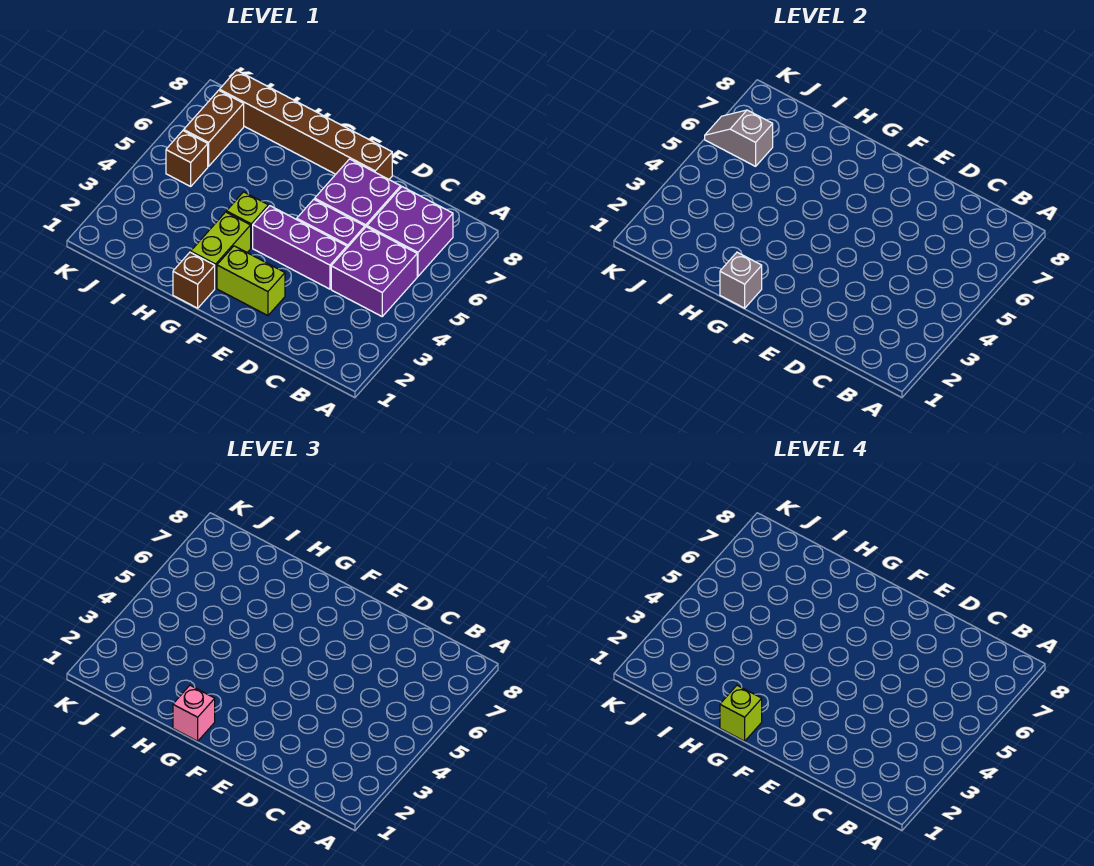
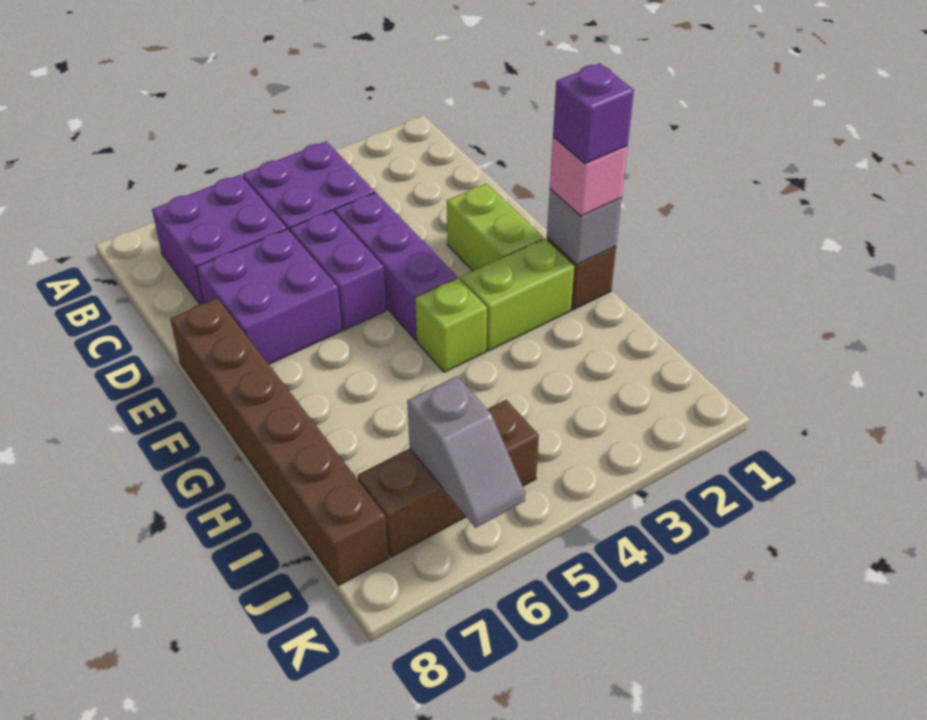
lime 1x1 brick [720,685,762,741] -> purple 1x1 brick [553,64,634,164]

